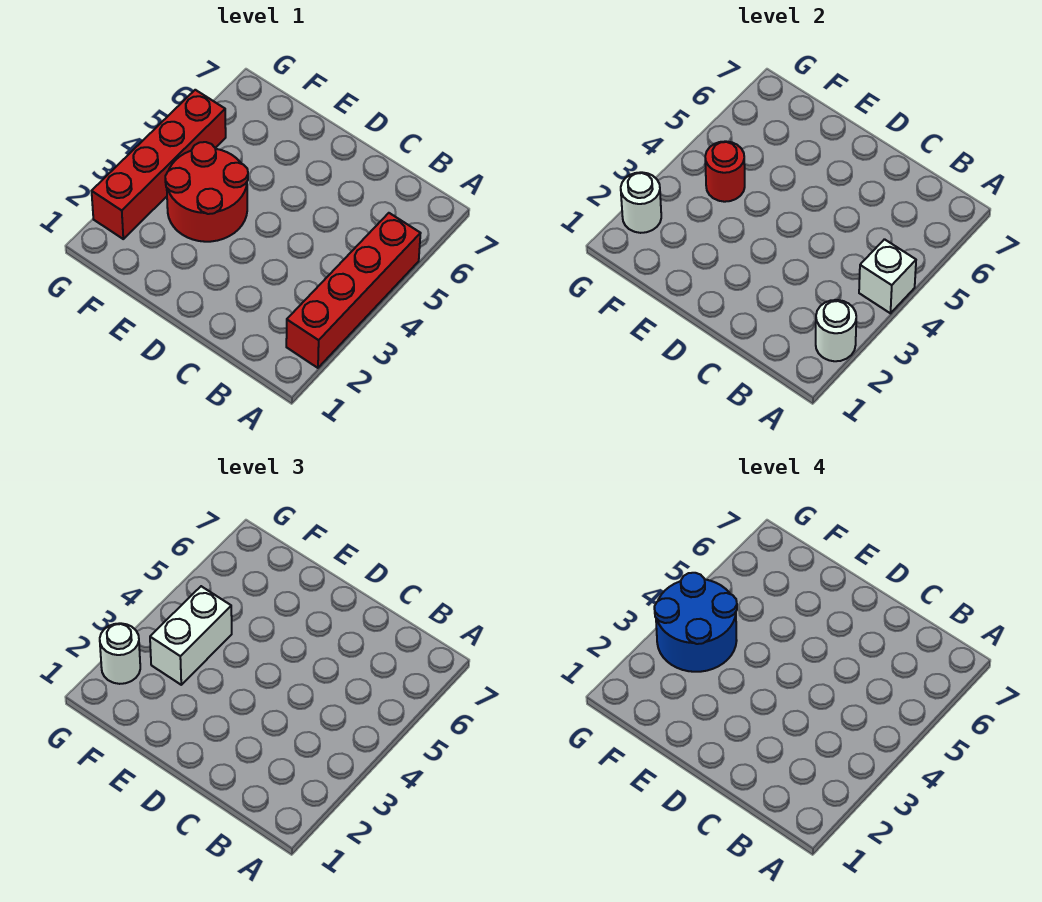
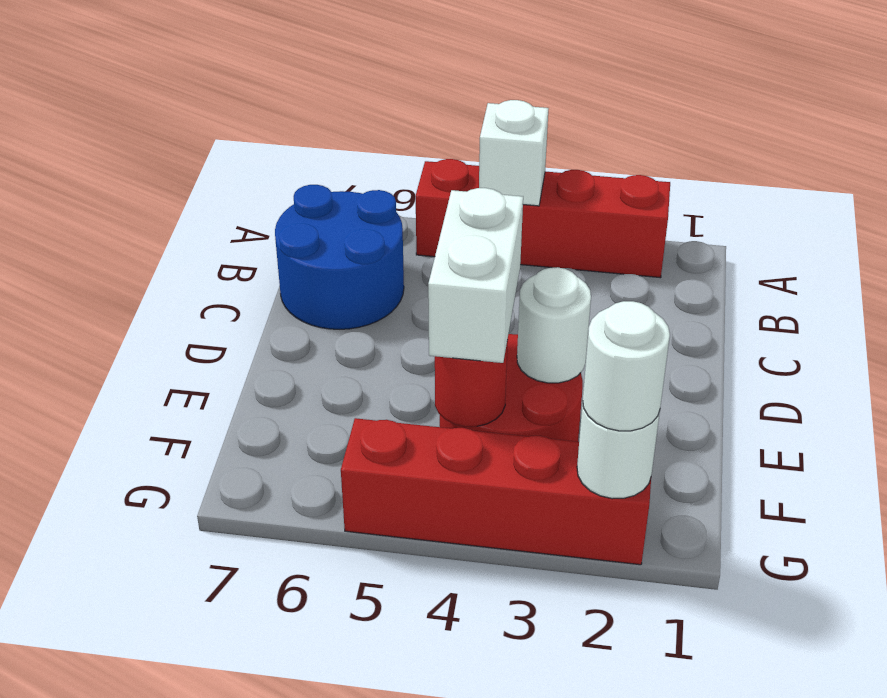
white 1x1 round brick [816,300,856,361] -> white 1x1 round brick moved to [517,267,591,383]
white 1x2 brick [150,586,232,685] -> white 1x2 brick turned to [428,188,523,363]
blue 2x2 round brick [654,573,737,672] -> blue 2x2 round brick moved to [275,185,404,329]

